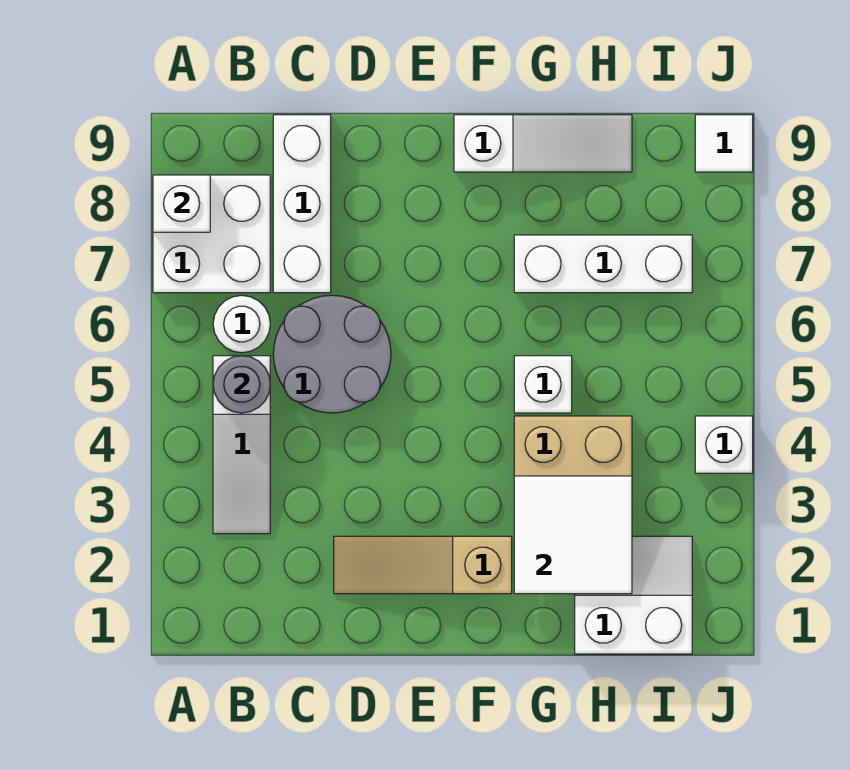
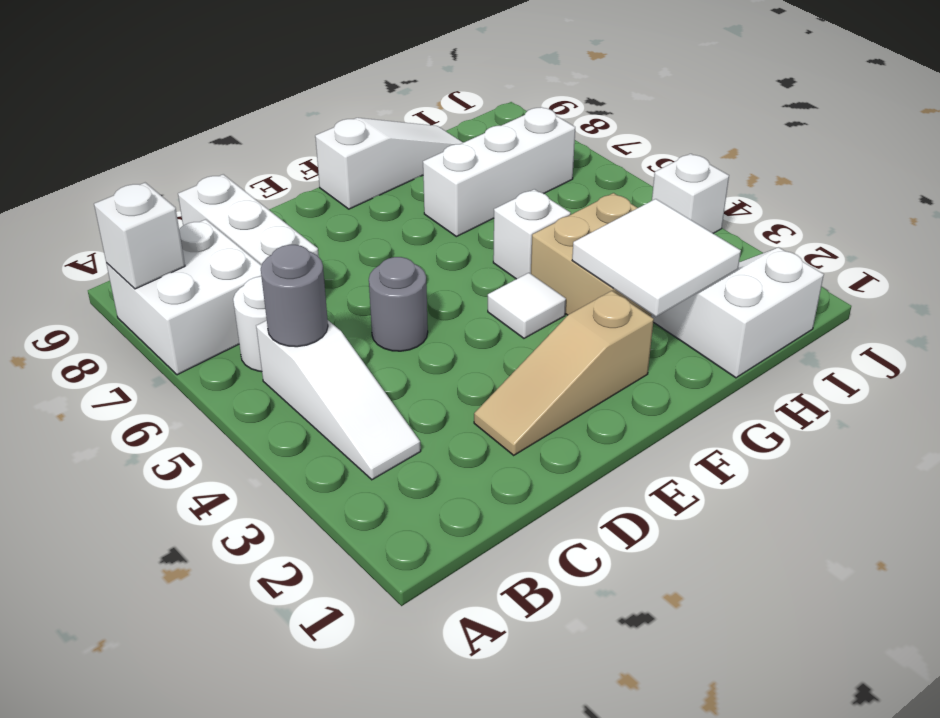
grey 2x2 round brick [273,295,391,413] -> grey 1x1 round brick [369,257,428,351]
white 1x1 tile [695,115,753,172] -> white 1x1 tile moved to [488,273,566,338]

